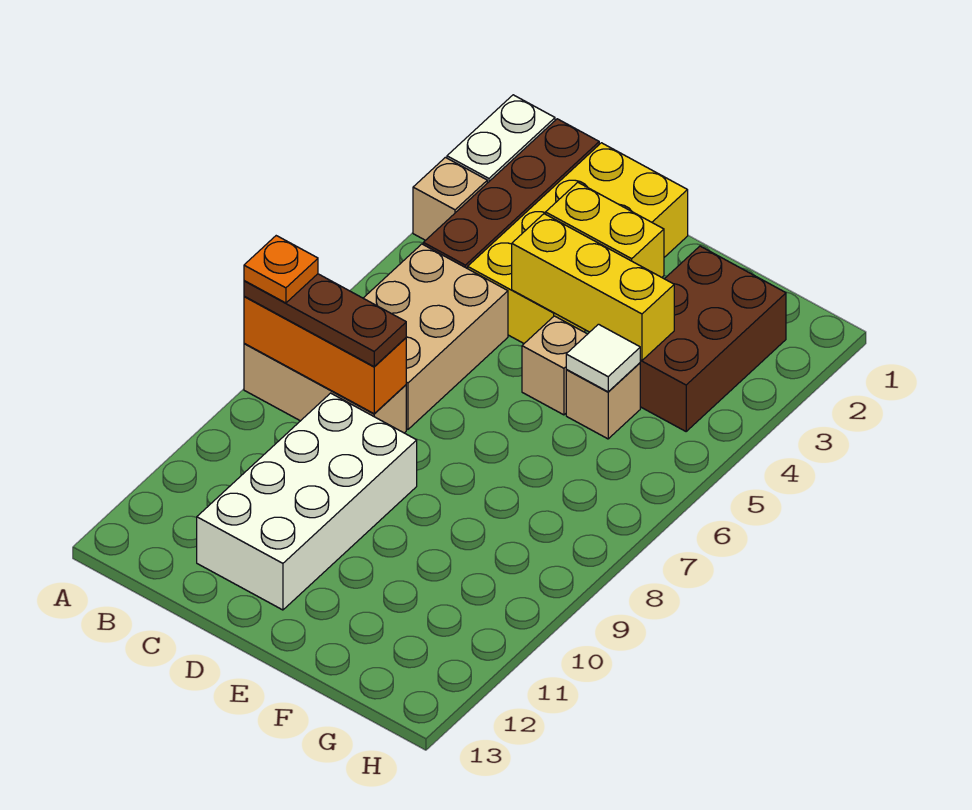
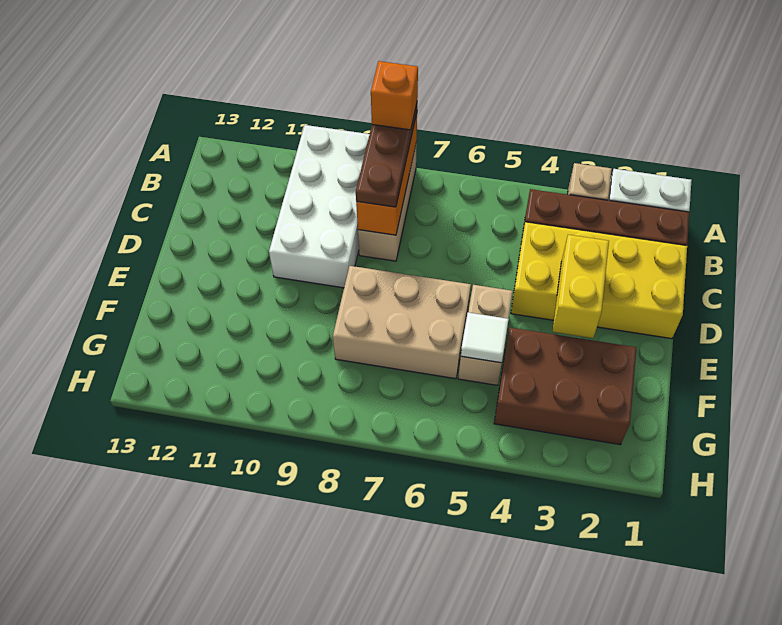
orange 1x1 plate [244,236,318,303] -> orange 1x1 brick [371,61,418,130]
tan 2x3 brick [363,244,508,429] -> tan 2x3 brick moved to [333,266,471,379]
white 2x4 brick [197,393,417,610] -> white 2x4 brick turned to [269,125,370,288]
yellow 1x3 brick [512,214,674,360] -> none

